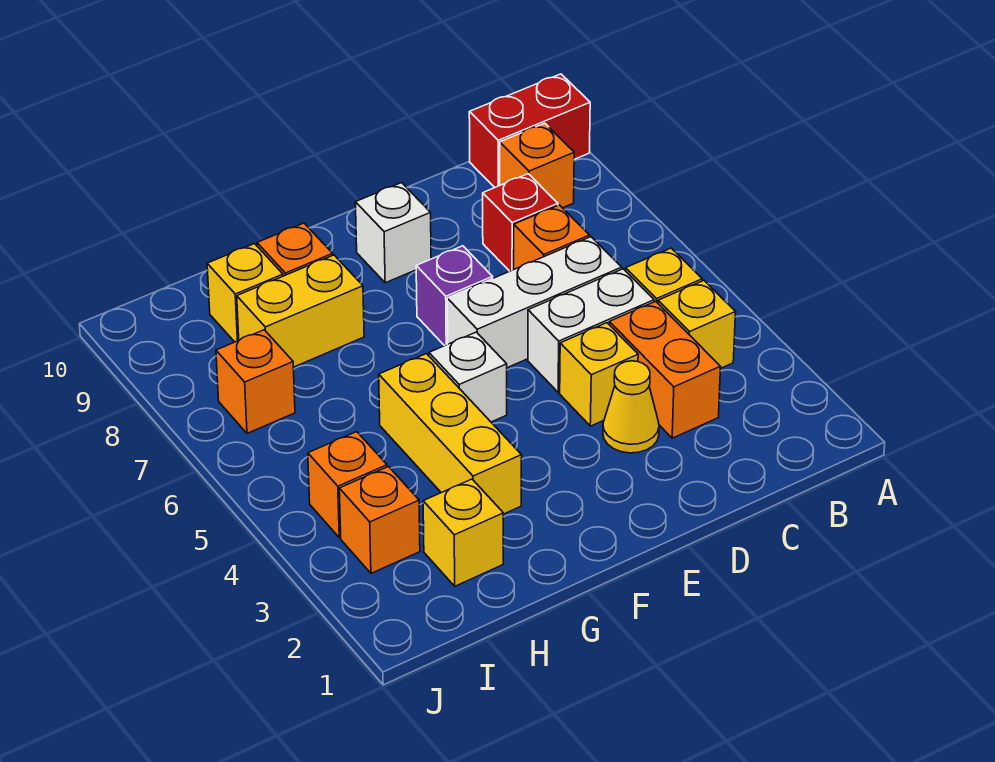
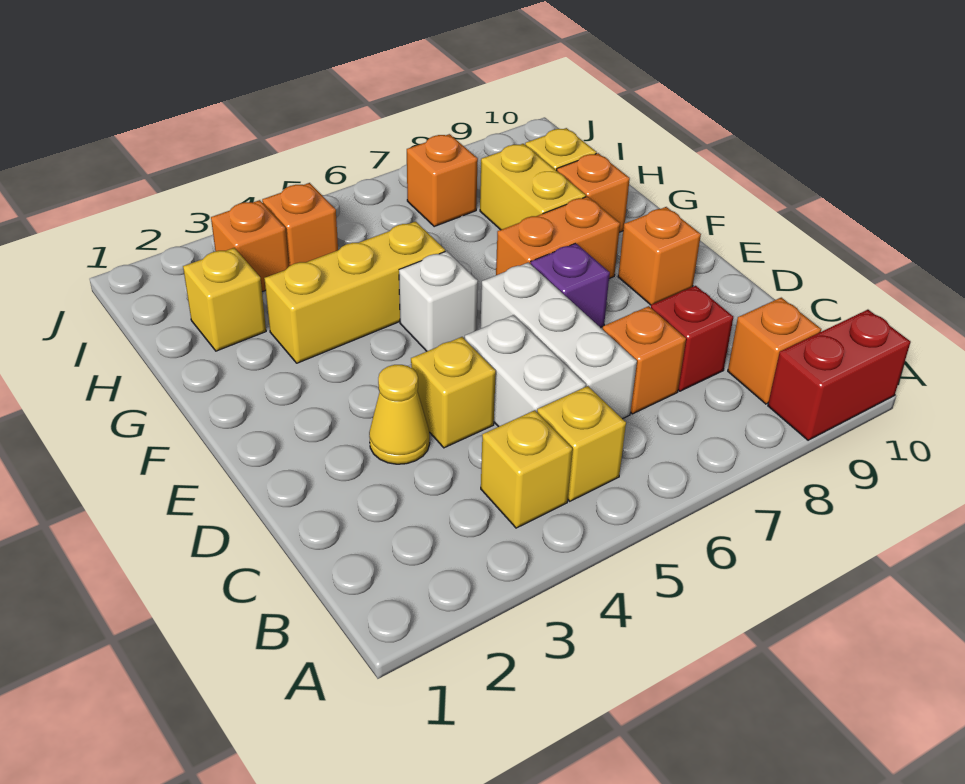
red 1x2 brick [469,74,590,187] -> red 1x2 brick turned to [768,310,911,440]
orange 1x2 brick [609,301,721,438] -> orange 1x2 brick moved to [496,196,620,279]
white 1x1 brick [355,183,431,283] -> orange 1x1 brick [618,207,701,305]

